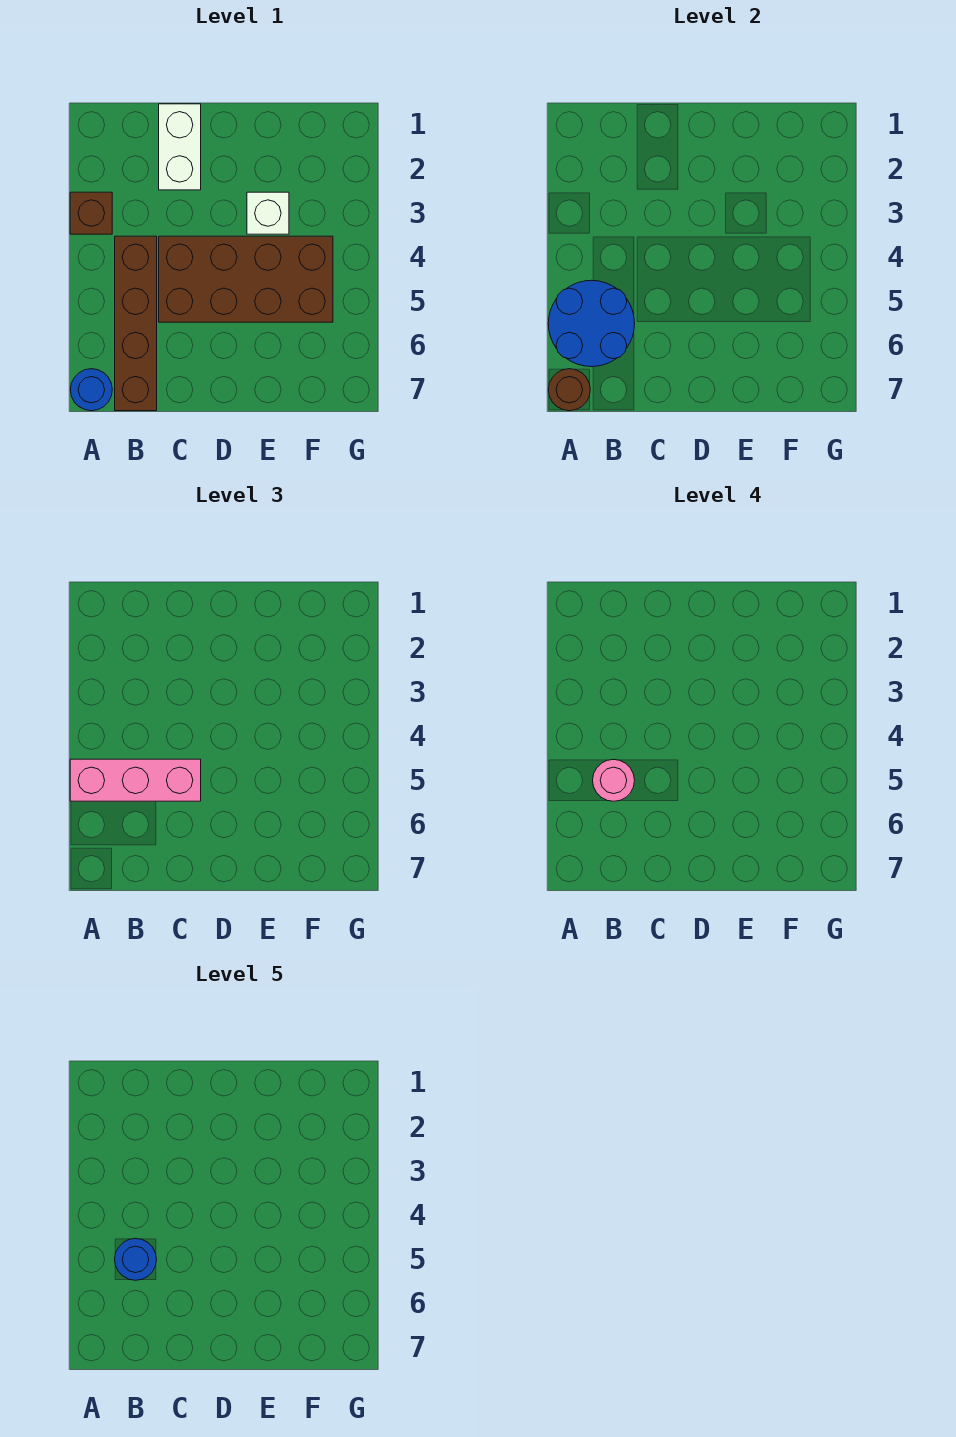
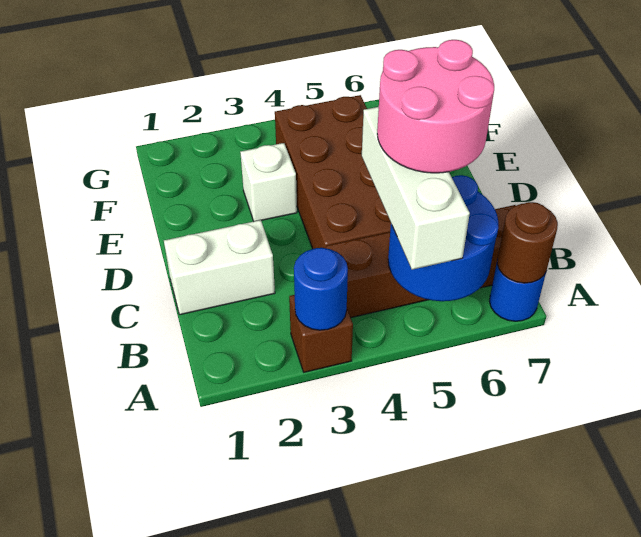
pink 1x3 brick [70,759,201,801] -> white 1x3 brick [362,107,470,270]
pink 1x1 round brick [593,759,635,801] -> pink 2x2 round brick [377,40,494,173]
blue 1x1 round brick [115,1238,157,1280] -> blue 1x1 round brick moved to [294,248,348,330]

